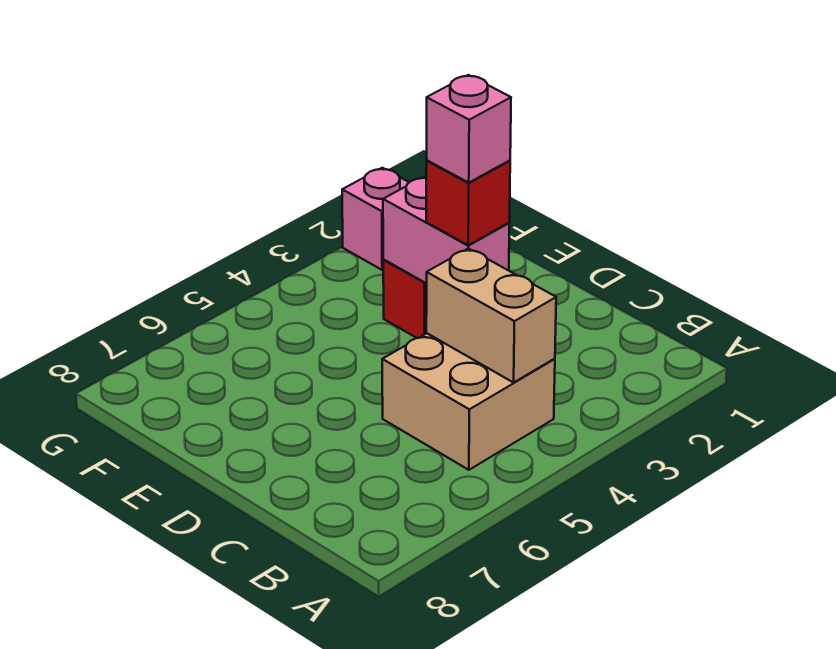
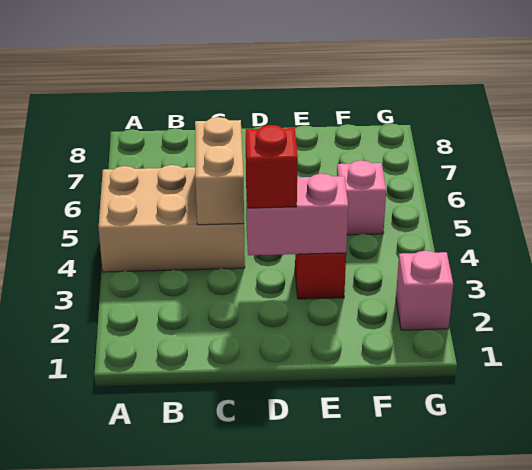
tan 2x2 brick [382,334,555,470] -> tan 2x3 brick [99,165,245,272]
tan 1x2 brick [426,248,556,383] -> tan 1x2 brick turned to [195,117,244,225]
pink 1x1 brick [427,75,511,183] -> pink 1x1 brick moved to [337,160,386,235]

